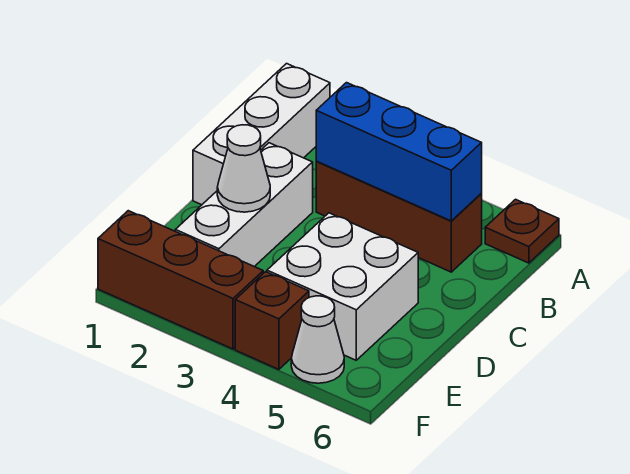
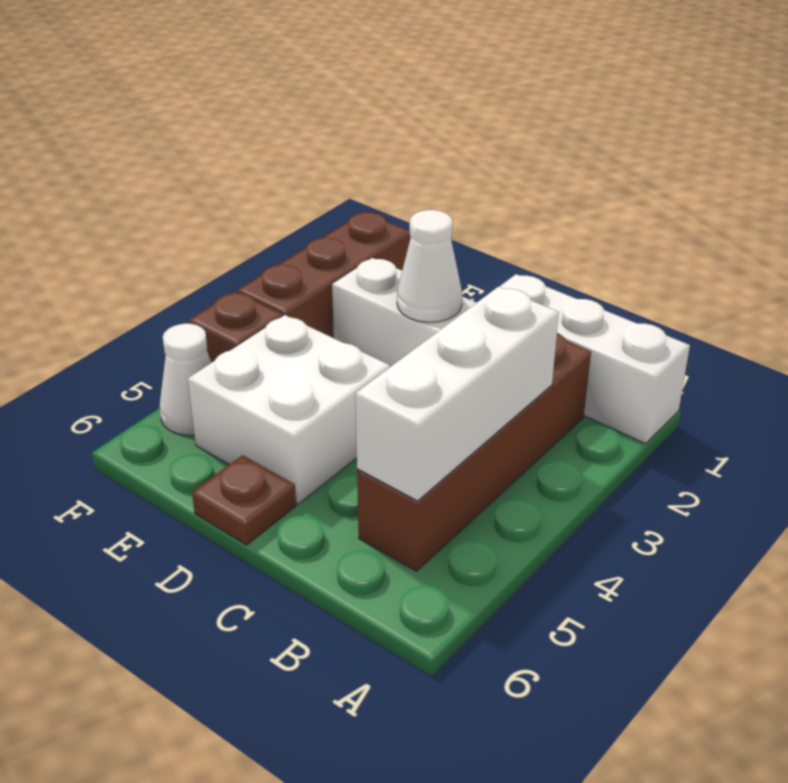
brown 1x1 plate [485,199,559,263] -> brown 1x1 plate moved to [192,455,296,545]
brown 1x3 brick [316,162,482,272] -> brown 1x4 brick [357,333,591,571]
blue 1x3 brick [316,83,482,221] -> white 1x3 brick [355,287,559,501]

